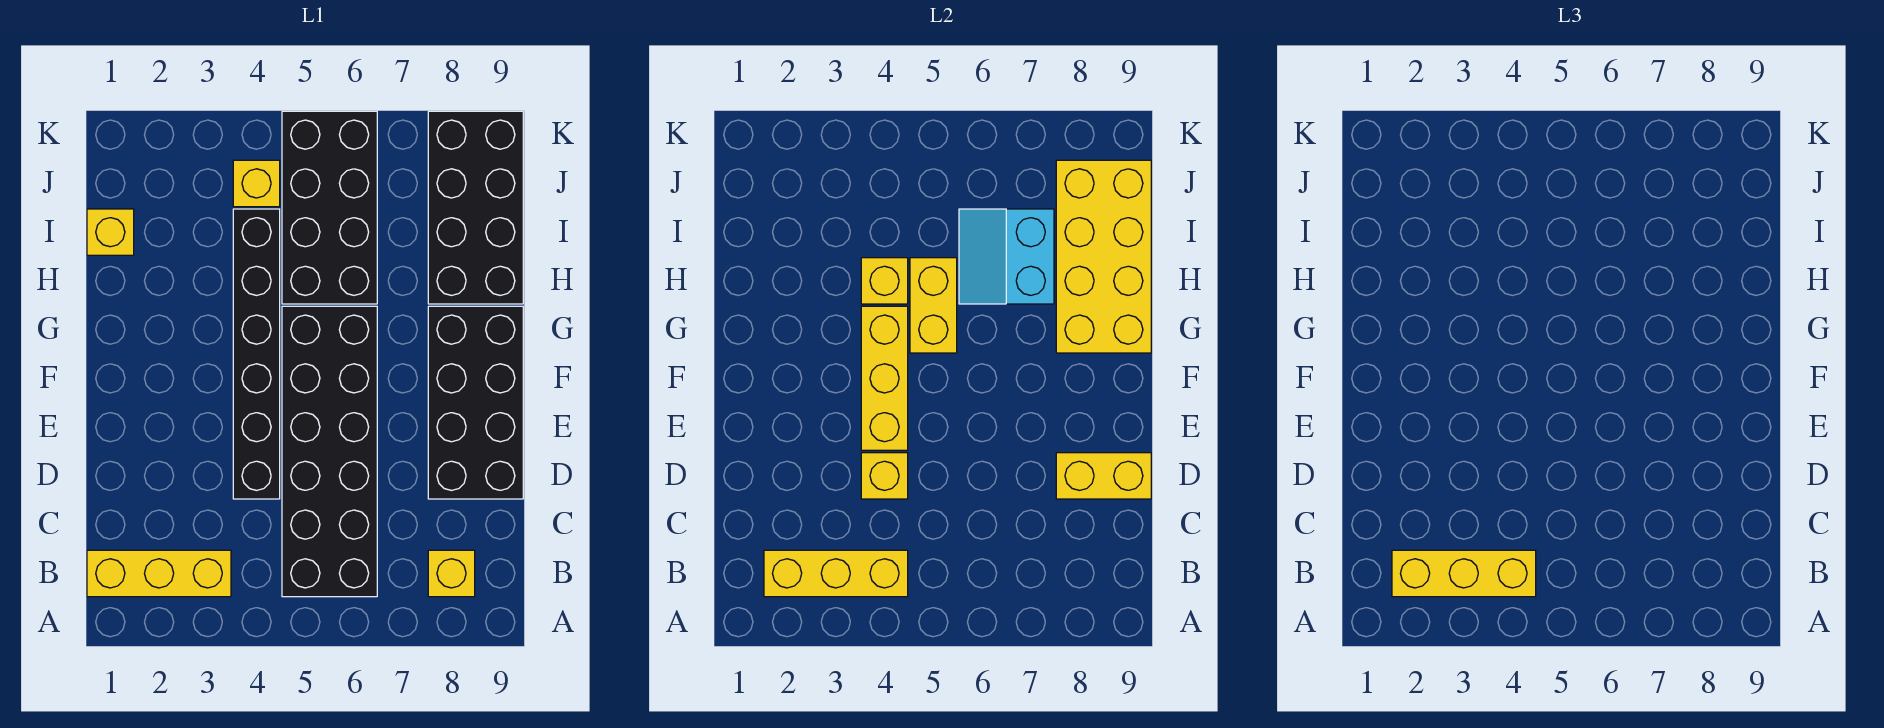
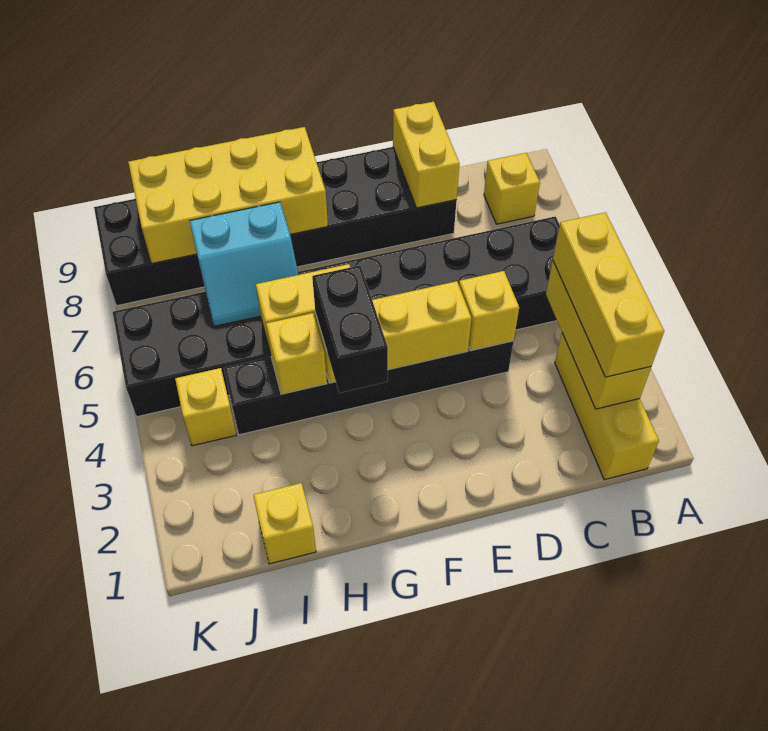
none -> black 1x2 brick [312,265,388,393]

